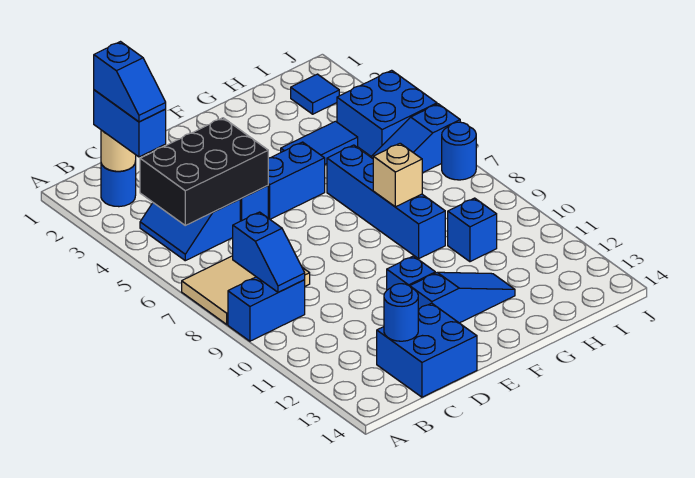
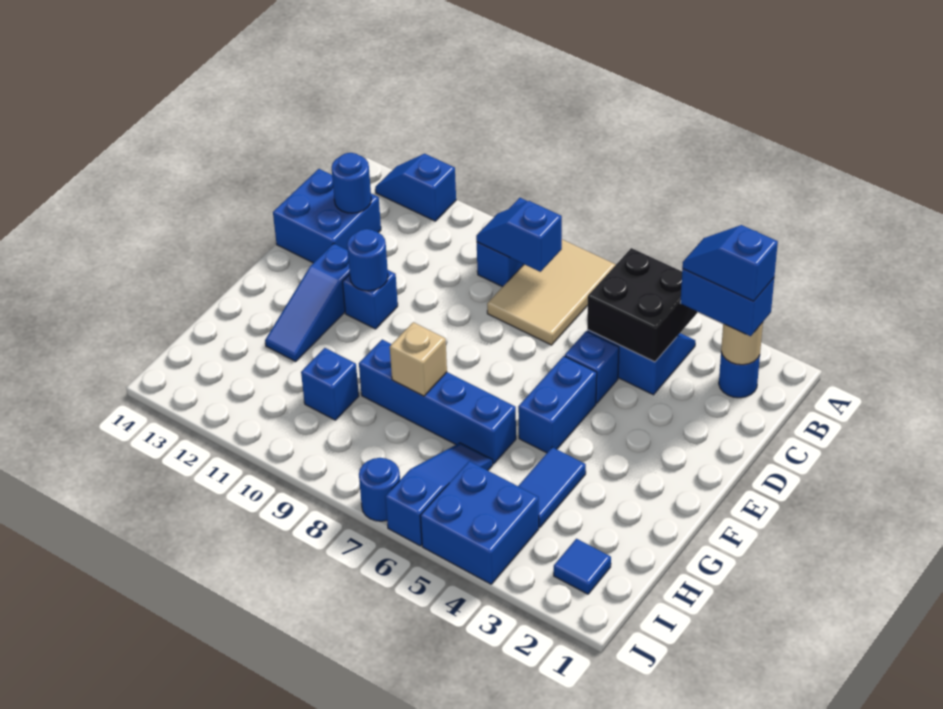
none -> blue 1x2 slope [375,154,456,221]
black 2x3 brick [140,118,268,225] -> black 2x2 brick [587,248,697,362]
none -> blue 1x1 round brick [347,229,388,291]

